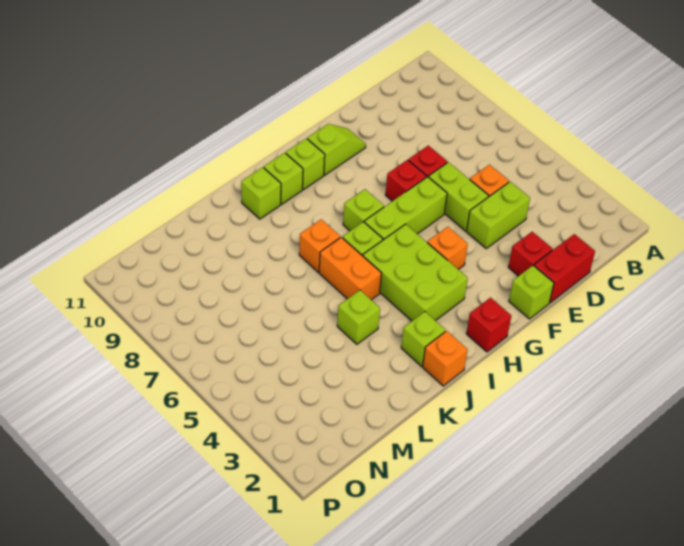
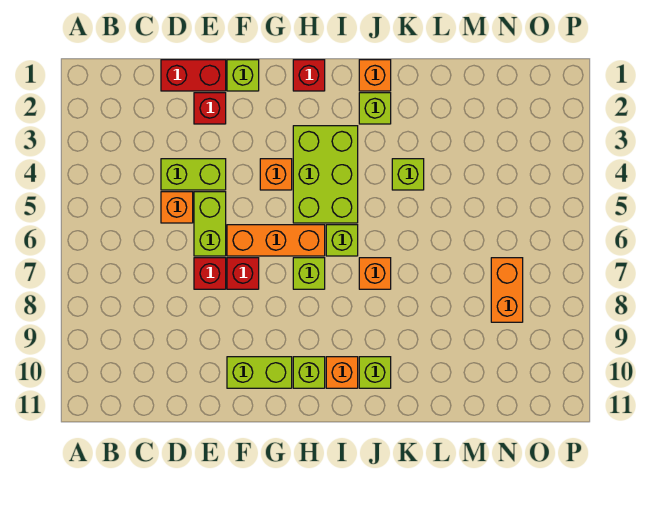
lime 1x3 brick [364,177,447,240] -> orange 1x3 brick [227,225,325,256]
lime 1x2 slope [307,124,366,175] -> lime 1x2 brick [227,357,292,388]
lime 1x1 brick [264,153,303,204] -> orange 1x1 brick [326,357,358,388]
orange 1x2 brick [319,237,381,300] -> orange 1x2 brick moved to [491,258,523,322]

